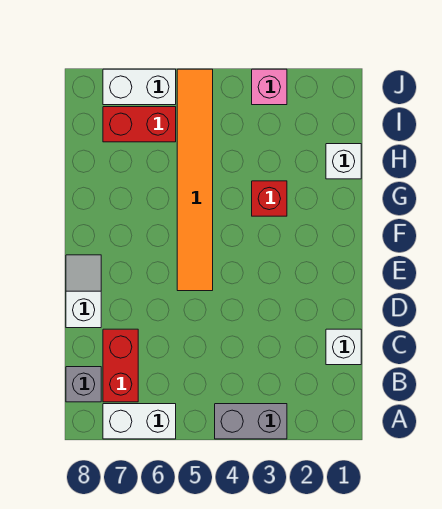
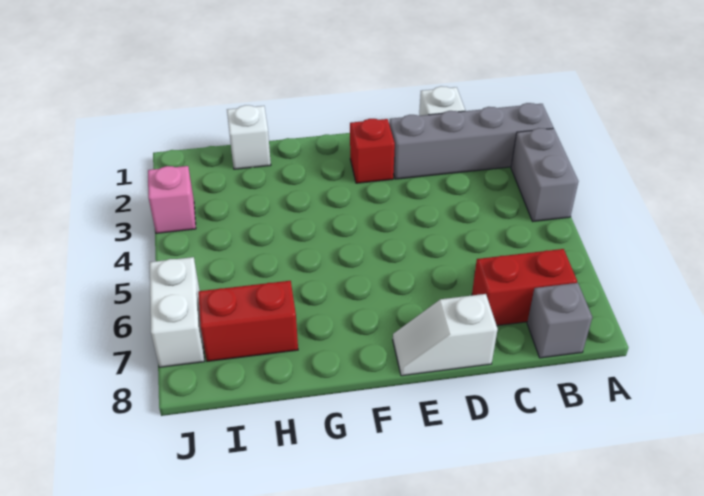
none -> grey 1x4 brick [389,103,553,179]
white 1x2 brick [103,404,176,439] -> none
orange 1x6 tile [177,69,213,291] -> none
red 1x1 brick [252,181,287,216] -> red 1x1 brick moved to [350,119,395,183]
red 1x2 brick [103,107,176,142] -> red 1x2 brick turned to [198,281,298,361]

